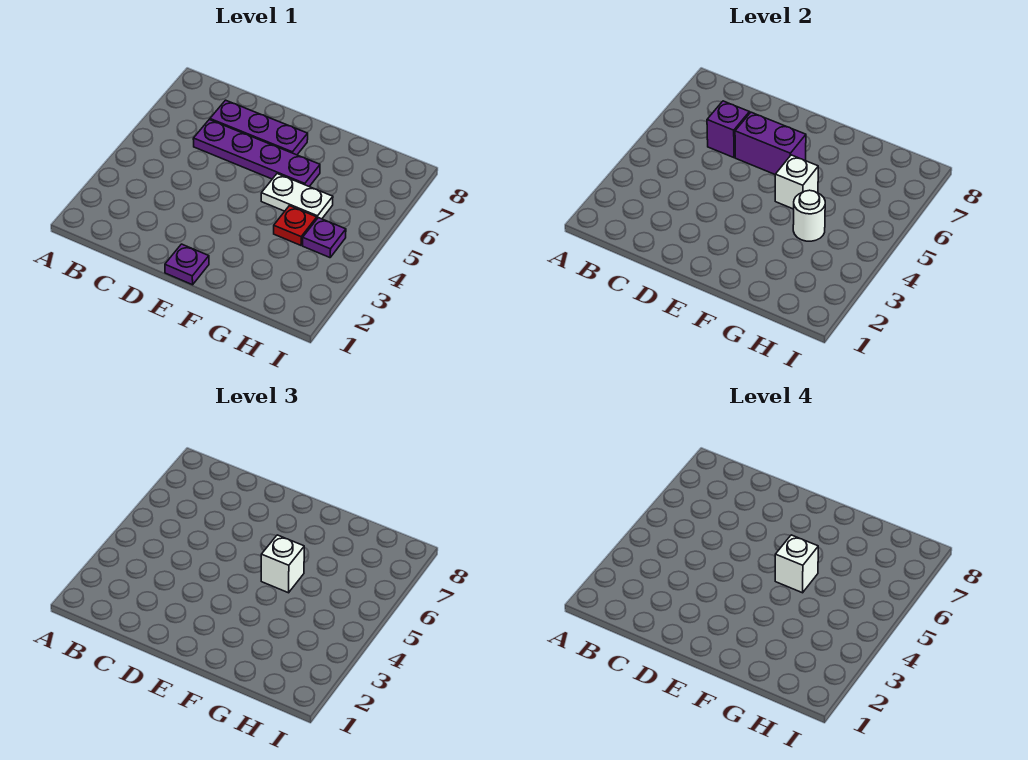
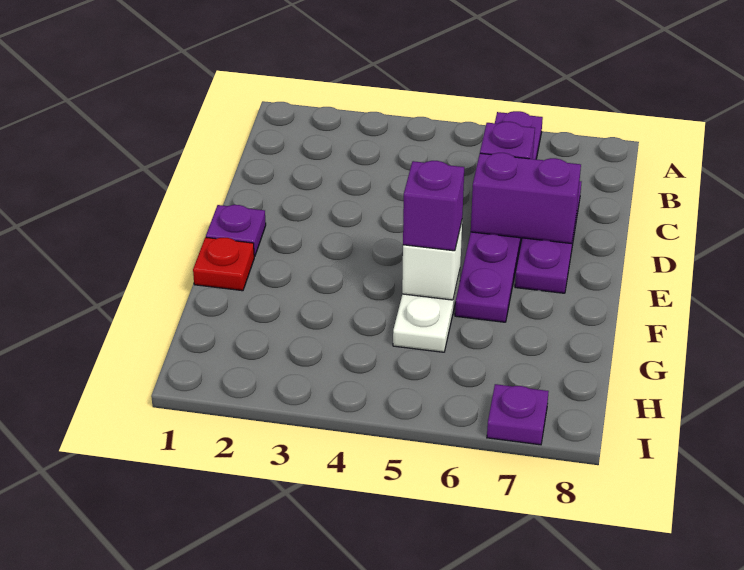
purple 1x4 plate [193,120,320,186] -> purple 1x6 plate [455,111,543,322]
purple 1x2 brick [735,112,806,174] -> purple 1x2 brick turned to [471,153,581,244]
white 1x1 brick [261,535,304,593] -> purple 1x1 brick [403,161,464,251]
white 1x1 brick [775,535,818,593] -> none
red 1x1 plate [274,206,317,245] -> red 1x1 plate moved to [193,237,254,291]
white 1x1 round brick [793,190,825,241] -> none
purple 1x1 plate [303,218,346,258] -> purple 1x1 plate moved to [487,384,549,445]

